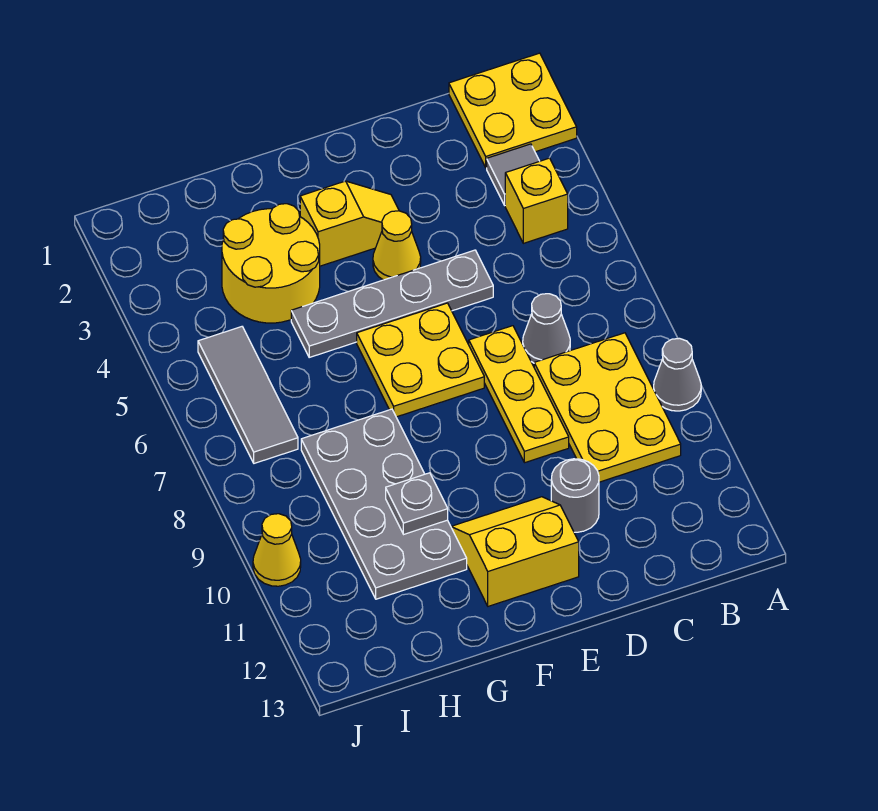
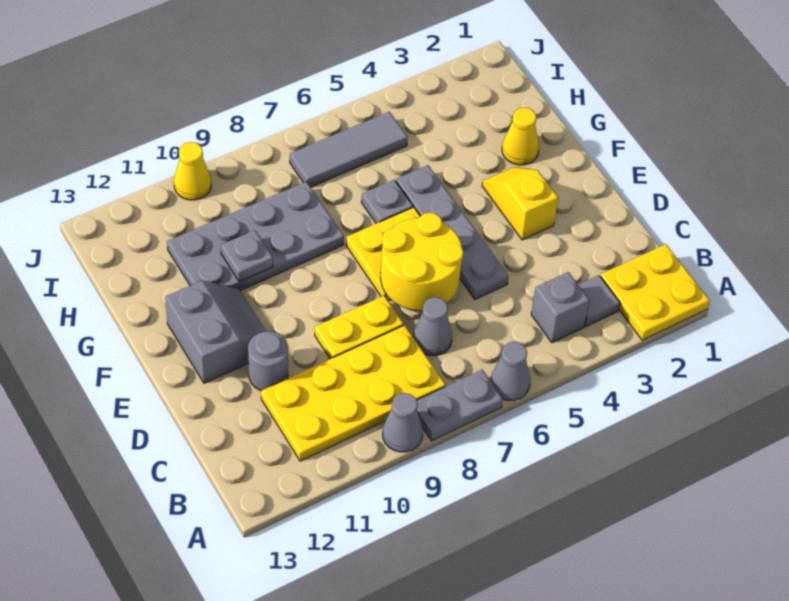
none -> grey 1x1 cone [490,342,530,401]
none -> grey 1x2 plate [417,370,503,441]
yellow 1x1 brick [505,158,568,243] -> grey 1x1 brick [531,272,590,342]
yellow 2x3 plate [534,333,681,482] -> yellow 2x4 plate [261,325,445,461]
yellow 1x3 plate [469,326,569,463] -> yellow 1x2 plate [315,295,404,359]
yellow 1x2 slope [300,181,399,266] -> yellow 1x2 slope turned to [482,167,558,240]
yellow 1x1 cone [373,211,421,280] -> yellow 1x1 cone moved to [502,107,539,165]
yellow 2x2 slope [451,497,579,606] -> grey 2x2 slope [165,281,266,383]
yellow 2x2 round brick [222,204,320,323] -> yellow 2x2 round brick moved to [381,213,463,311]
none -> grey 1x1 plate [361,180,413,224]

